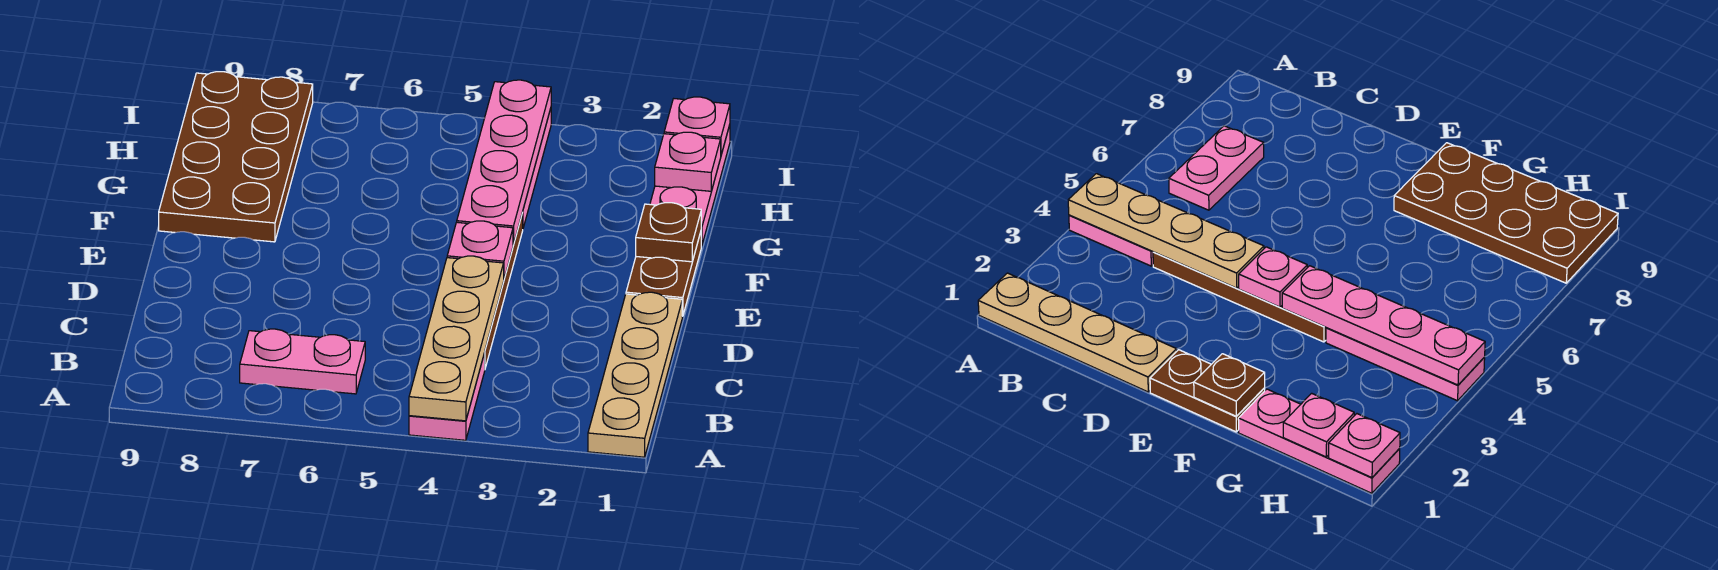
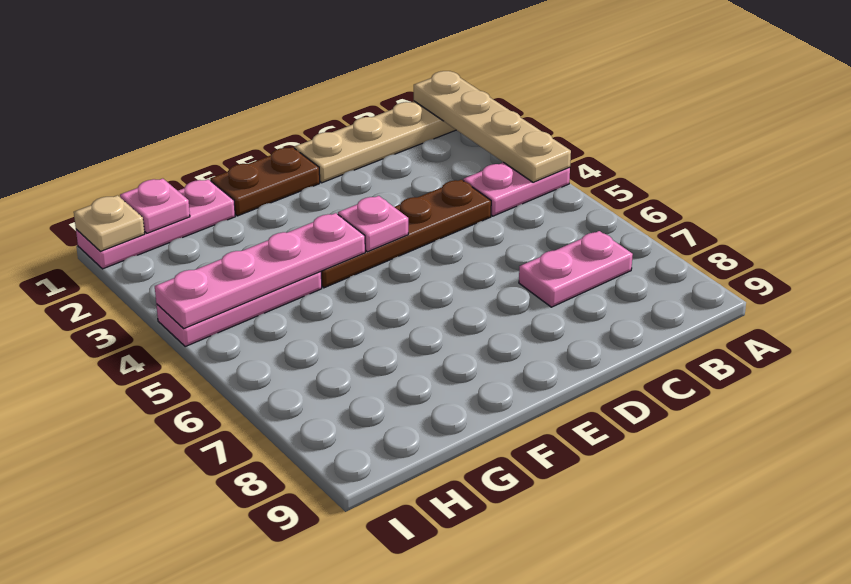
tan 1x4 plate [409,256,504,421] -> tan 1x4 plate turned to [414,71,571,182]
pink 1x2 plate [240,329,365,394] -> pink 1x2 plate turned to [519,231,633,307]
brown 1x1 plate [636,203,701,262] -> none
brown 2x4 plate [159,72,313,242] -> none
pink 1x1 plate [664,97,730,155] -> tan 1x1 plate [74,195,145,251]

